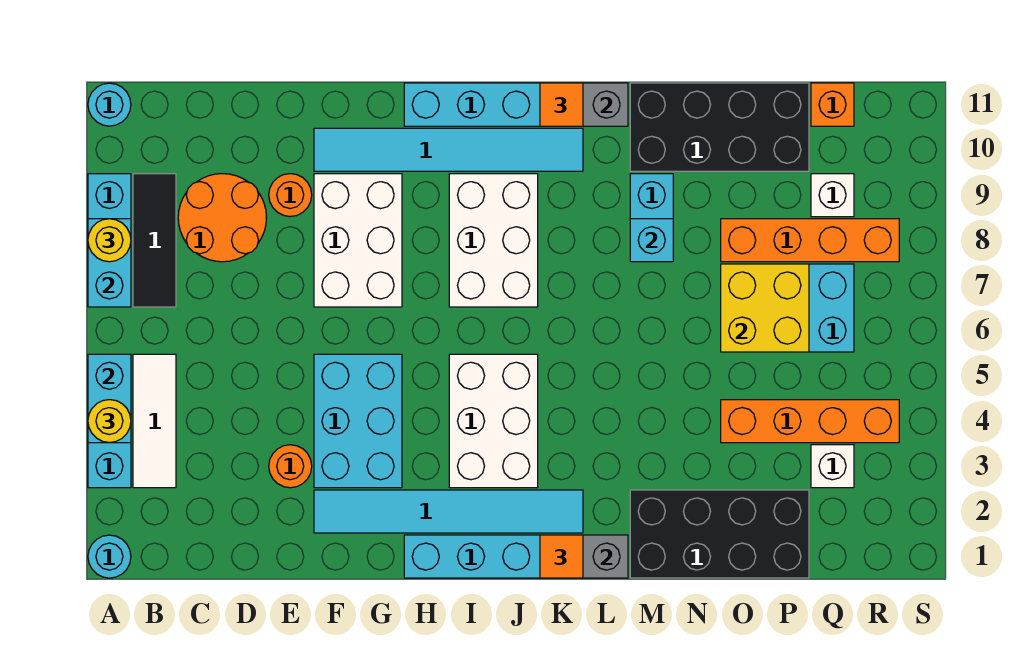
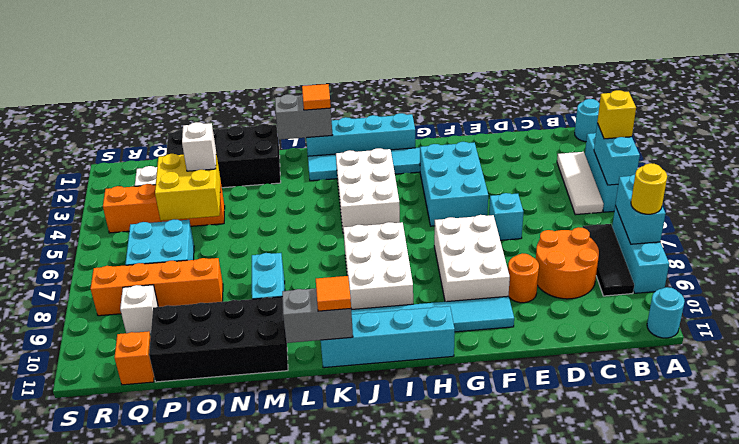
yellow 1x1 round brick [88,400,131,443] -> yellow 1x1 brick [597,90,636,139]
orange 1x1 round brick [269,445,312,488] -> none
cyan 1x1 brick [630,219,673,262] -> cyan 1x1 brick moved to [489,193,523,240]
none -> white 1x1 brick [182,122,216,171]
yellow 2x2 brick [721,264,809,352] -> yellow 2x2 brick moved to [155,154,220,221]

